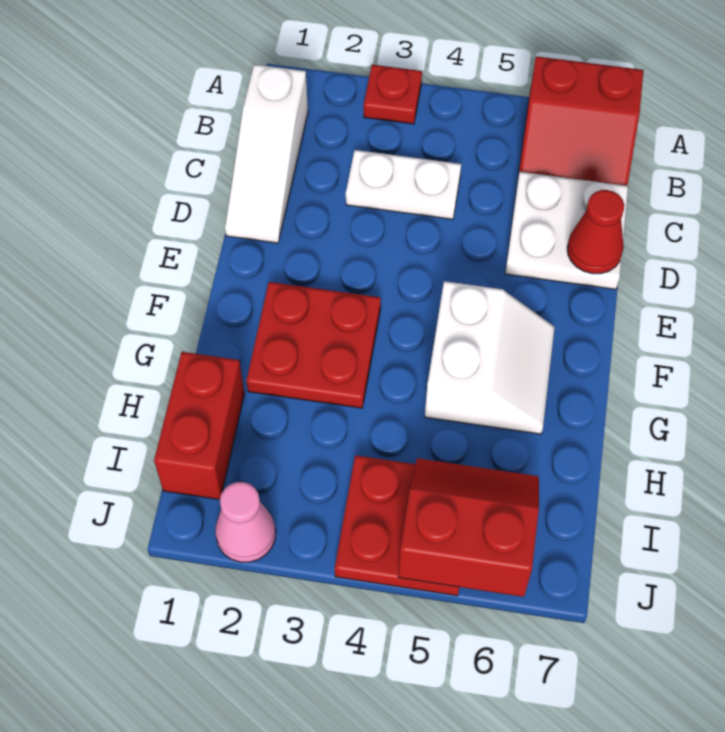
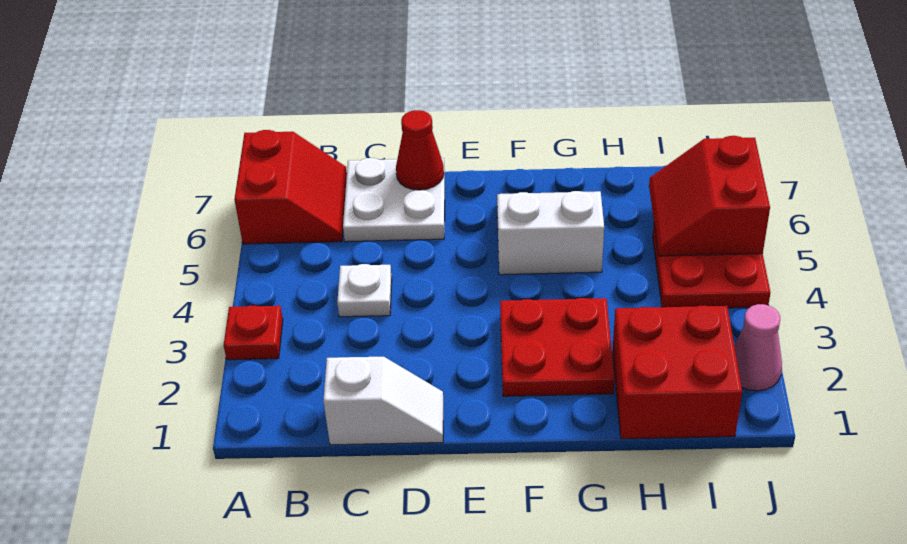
white 1x3 slope [225,64,308,243] -> white 1x2 slope [323,357,443,445]
white 1x2 plate [346,150,461,219] -> white 1x1 plate [337,264,392,317]
red 1x2 brick [154,352,244,500] -> red 2x2 brick [612,306,742,439]

